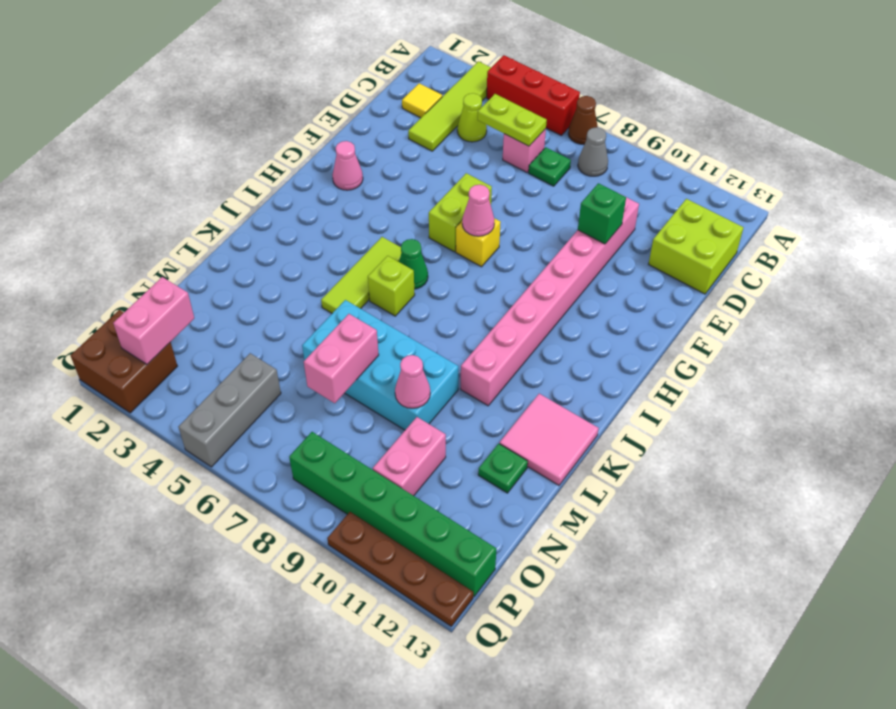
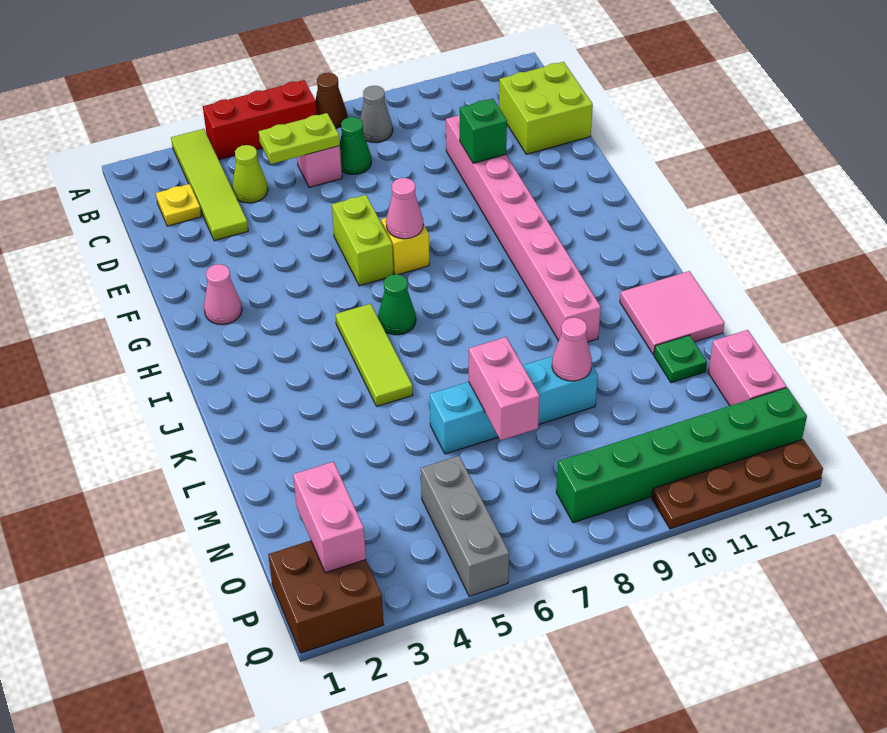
yellow 1x1 tile [402,83,442,118] -> yellow 1x1 plate [156,184,201,226]
green 1x1 plate [529,147,571,186] -> green 1x1 cone [340,117,371,174]
lime 1x1 brick [368,256,415,316] -> none
cyan 2x4 brick [302,300,458,430] -> cyan 1x4 brick [430,356,598,454]
pink 1x2 brick [373,417,446,496] -> pink 1x2 brick moved to [708,330,786,406]

